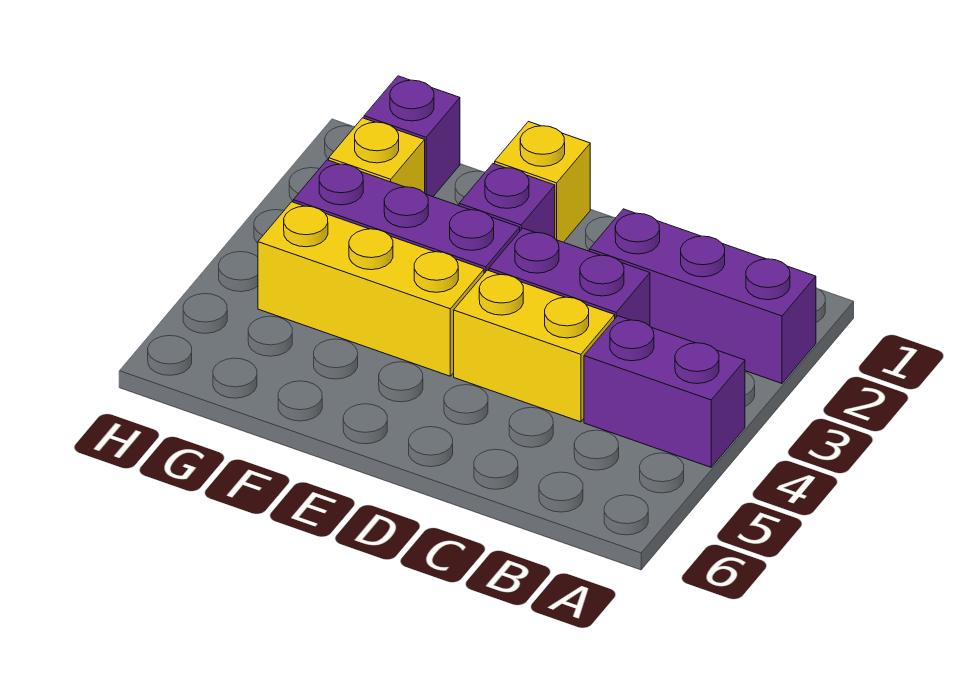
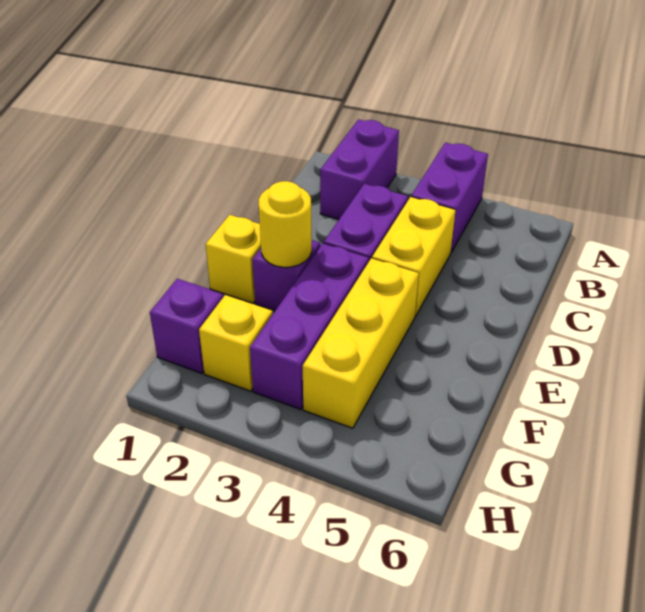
purple 1x3 brick [590,209,816,383] -> purple 1x2 brick [320,119,399,219]
none -> yellow 1x1 round brick [259,181,312,267]

